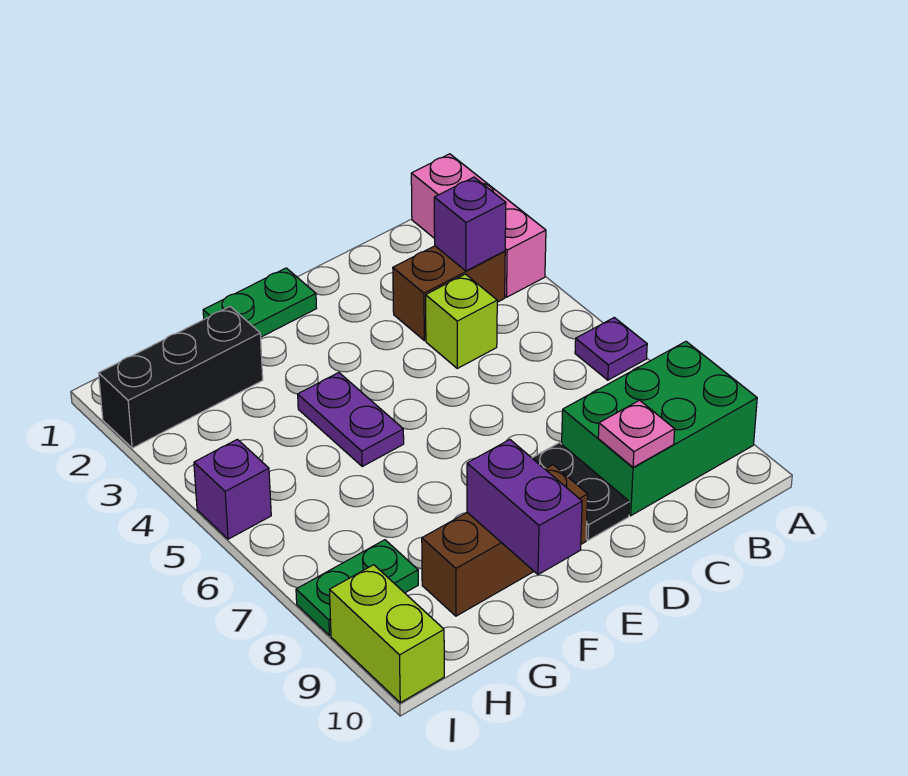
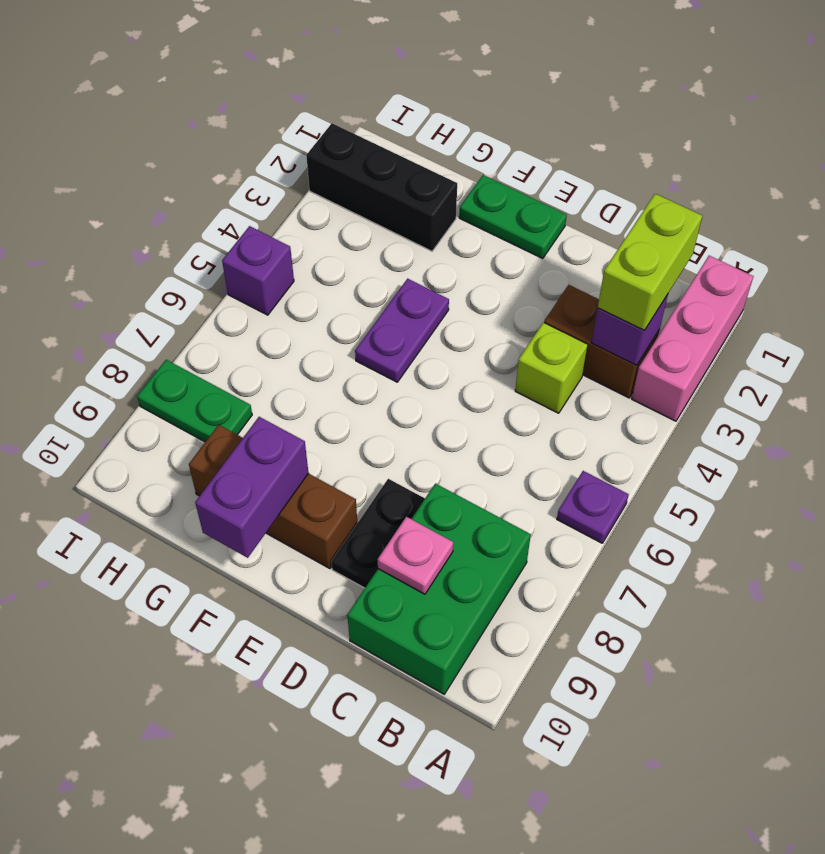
green 2x3 brick [562,342,757,516] -> green 2x3 brick turned to [347,484,531,694]
lime 1x2 brick [330,565,444,703] -> lime 1x2 brick moved to [598,194,702,330]

